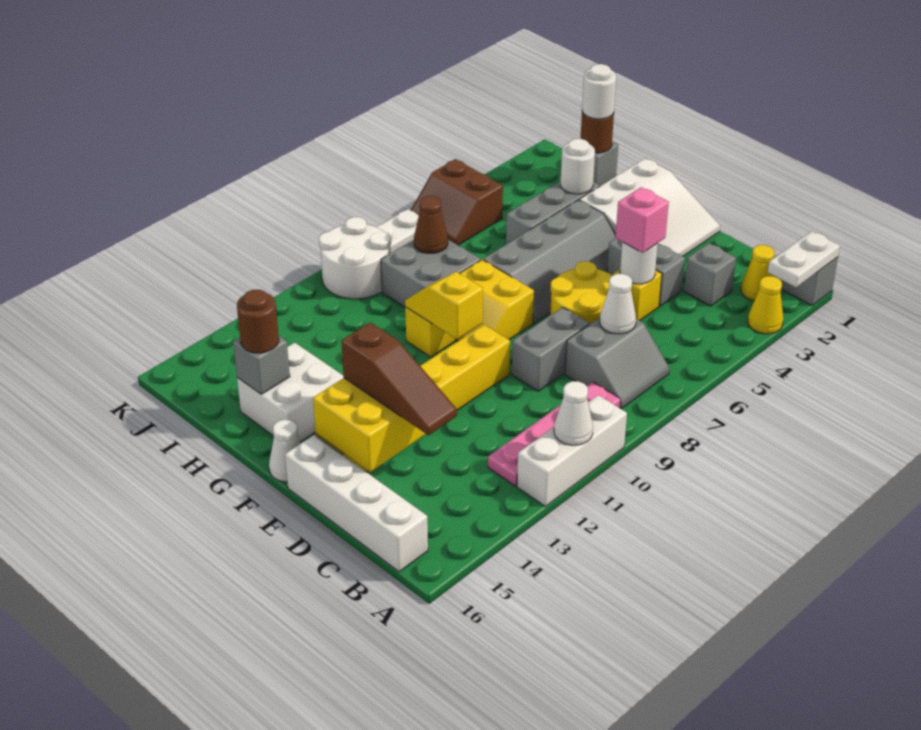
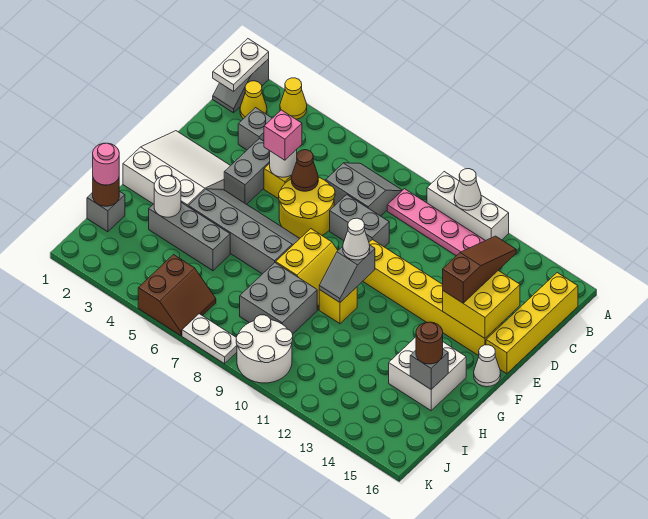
white 1x2 plate [768,231,840,287] -> white 1x2 plate turned to [213,39,269,91]
white 1x4 brick [285,435,428,572] -> yellow 1x4 brick [486,273,578,374]
white 1x1 cone [600,274,636,334] -> white 1x1 cone moved to [343,218,370,260]
yellow 1x2 slope [405,272,483,339] -> grey 1x2 slope [319,245,375,302]
white 1x1 round brick [582,64,616,119] -> pink 1x1 round brick [93,143,119,185]
brown 1x1 cone [414,196,448,253] -> brown 1x1 cone moved to [291,150,318,191]

